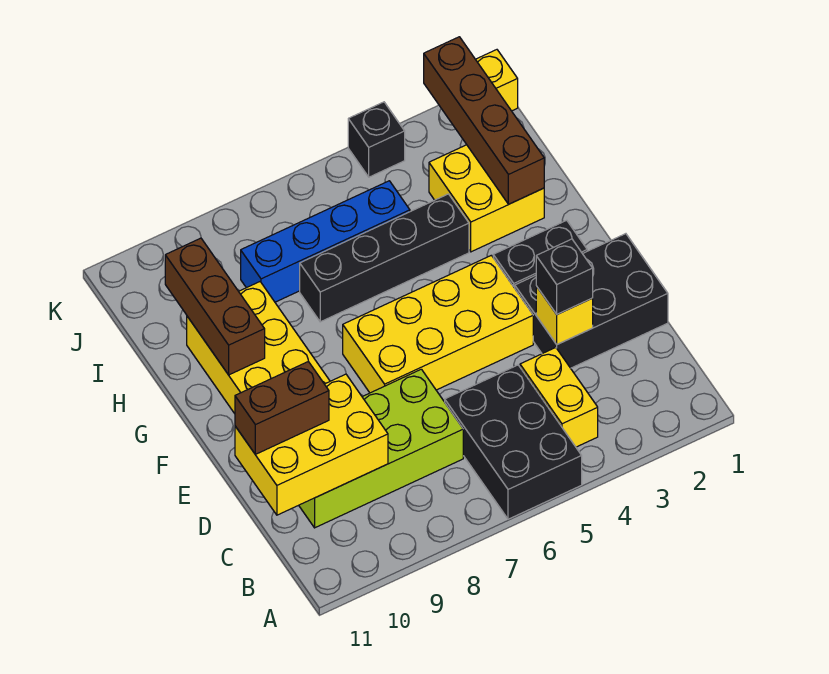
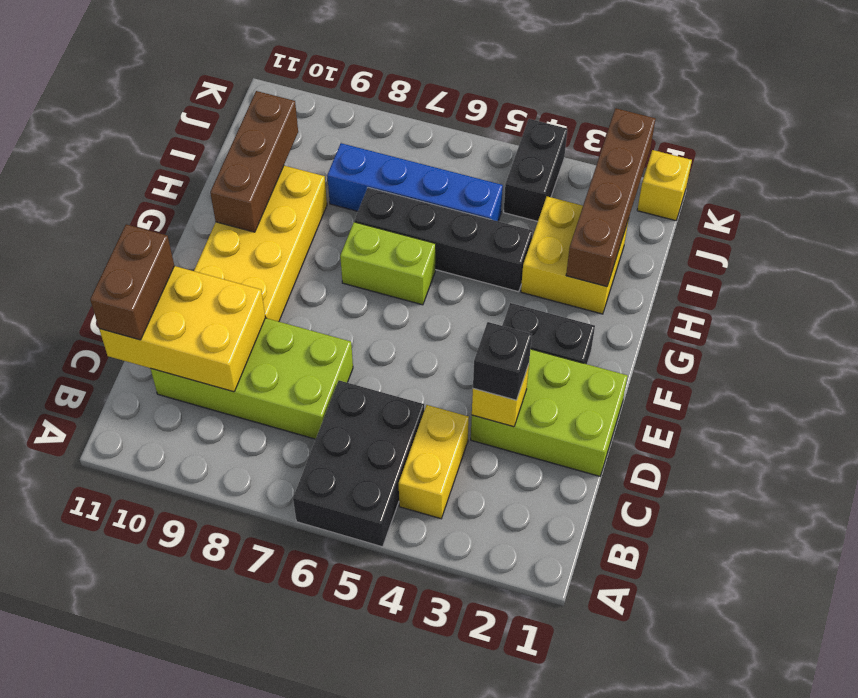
black 2x3 brick [515,234,668,368] -> lime 2x3 brick [471,349,628,476]
brown 1x2 brick [235,362,329,454] -> brown 1x2 brick turned to [90,224,174,340]
yellow 2x4 brick [343,255,533,393] -> none
none -> lime 1x2 brick [340,222,436,305]
black 1x1 brick [348,102,405,177] -> black 1x2 brick [504,119,567,221]

